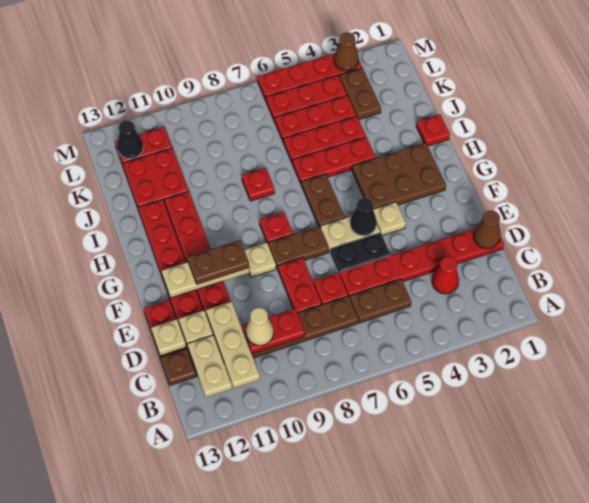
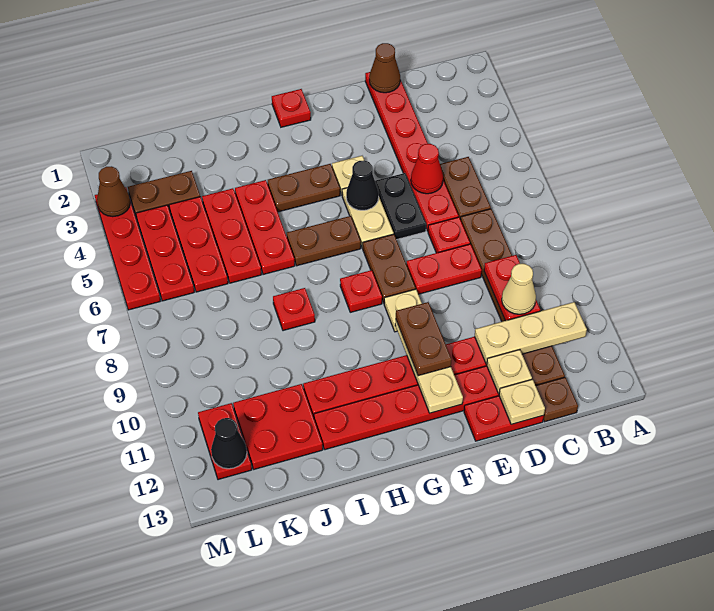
tan 1x2 plate [187,335,232,397] -> none
red 1x1 cone [432,256,459,294] -> red 1x1 cone moved to [411,144,443,194]
brown 2x3 plate [352,143,446,209] -> brown 1x2 plate [268,164,340,212]
red 1x1 plate [416,114,450,146] -> red 1x1 plate moved to [272,89,311,127]

